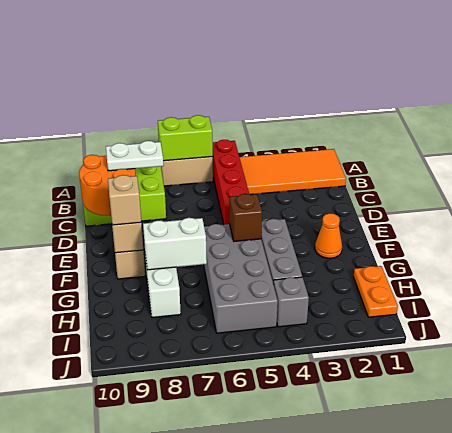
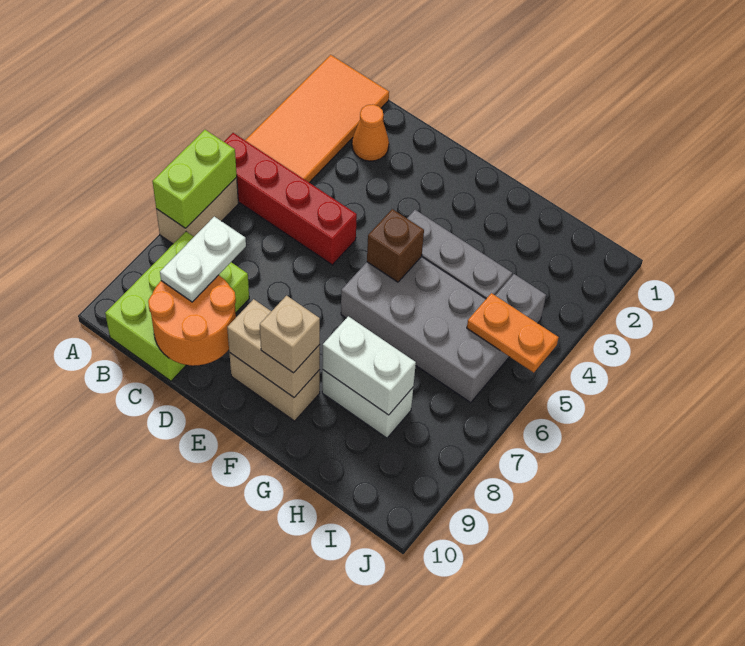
orange 1x1 cone [315,213,342,258] -> orange 1x1 cone moved to [352,104,389,161]
white 1x2 brick [143,218,207,270] -> white 1x2 brick turned to [322,316,416,415]
orange 1x2 plate [354,266,398,317] -> orange 1x2 plate moved to [467,293,559,373]

